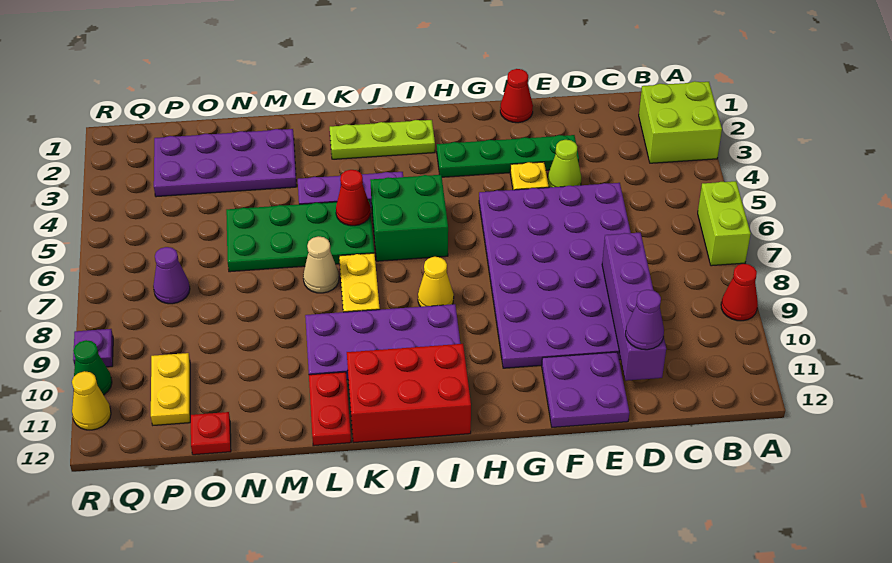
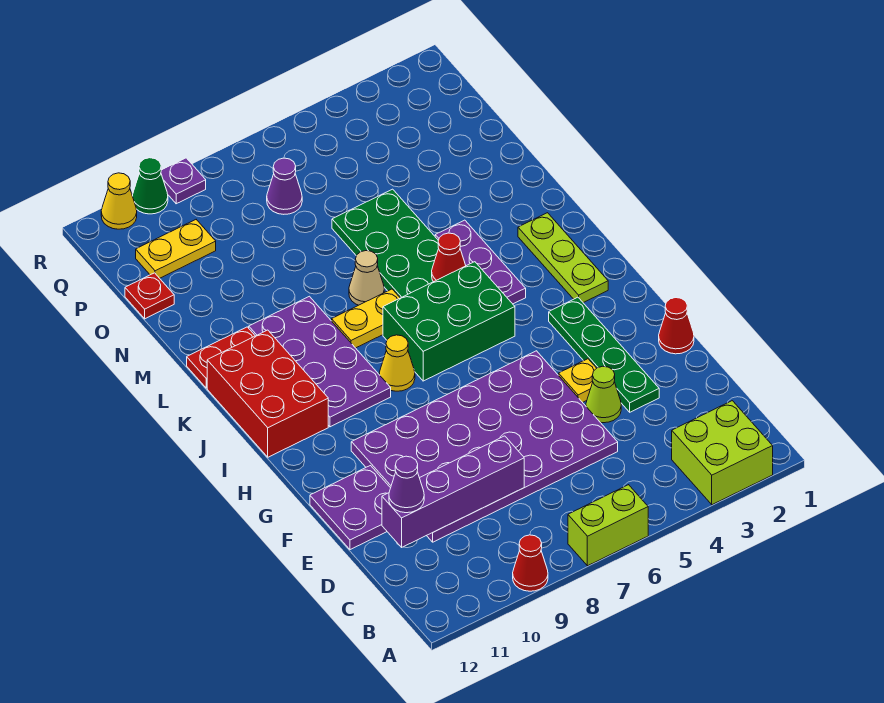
green 2x2 brick [370,175,448,261] -> green 2x3 brick [383,262,515,381]
purple 2x4 plate [154,129,297,197] -> none

